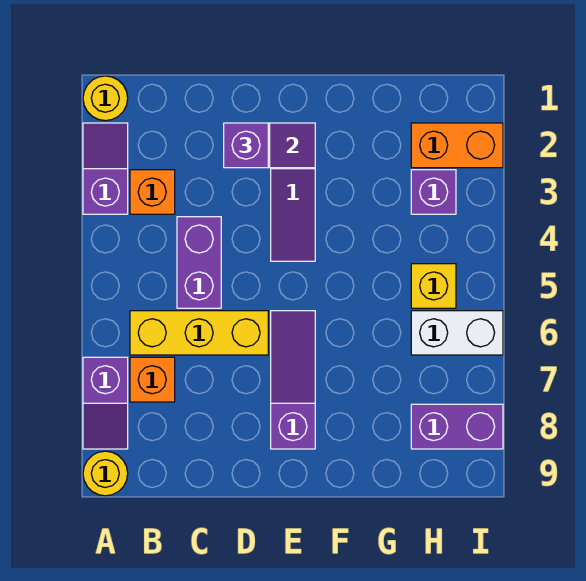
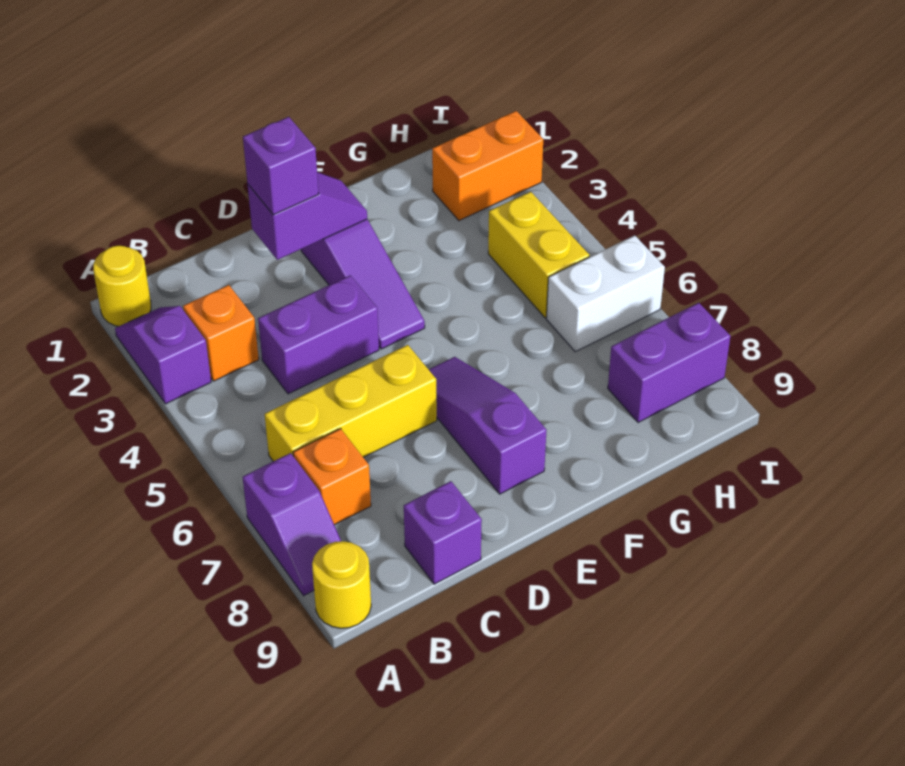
purple 1x2 brick [177,217,221,308] -> purple 1x2 brick turned to [258,275,379,394]
purple 1x1 brick [411,170,456,214] -> purple 1x1 brick moved to [404,481,482,584]
yellow 1x1 brick [411,264,456,308] -> yellow 1x2 brick [488,192,589,318]

